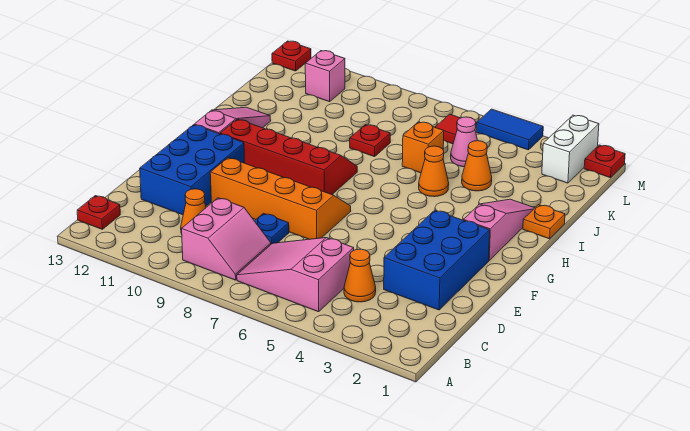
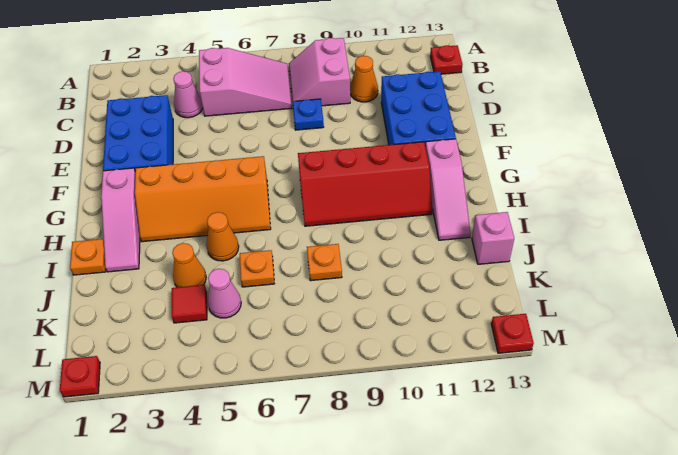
orange 1x1 cone [344,249,376,302] -> pink 1x1 cone [173,71,203,118]
orange 2x4 slope [210,158,351,239] -> orange 2x4 slope moved to [135,156,271,242]
orange 1x1 brick [402,122,444,173] -> orange 1x1 plate [240,250,274,287]
red 1x1 plate [350,125,390,157] -> orange 1x1 plate [307,244,342,281]
white 1x2 brick [542,115,599,183] -> none
red 1x1 tile [435,114,460,144] -> red 1x1 tile moved to [172,285,207,323]
pink 1x1 brick [305,51,345,102] -> pink 1x1 brick moved to [472,212,514,264]
blue 1x2 tile [476,109,543,150] -> none

